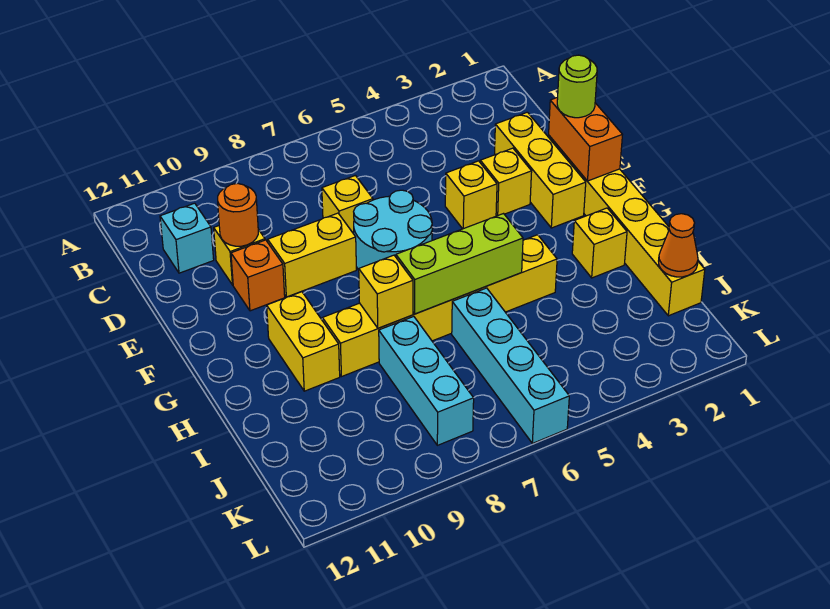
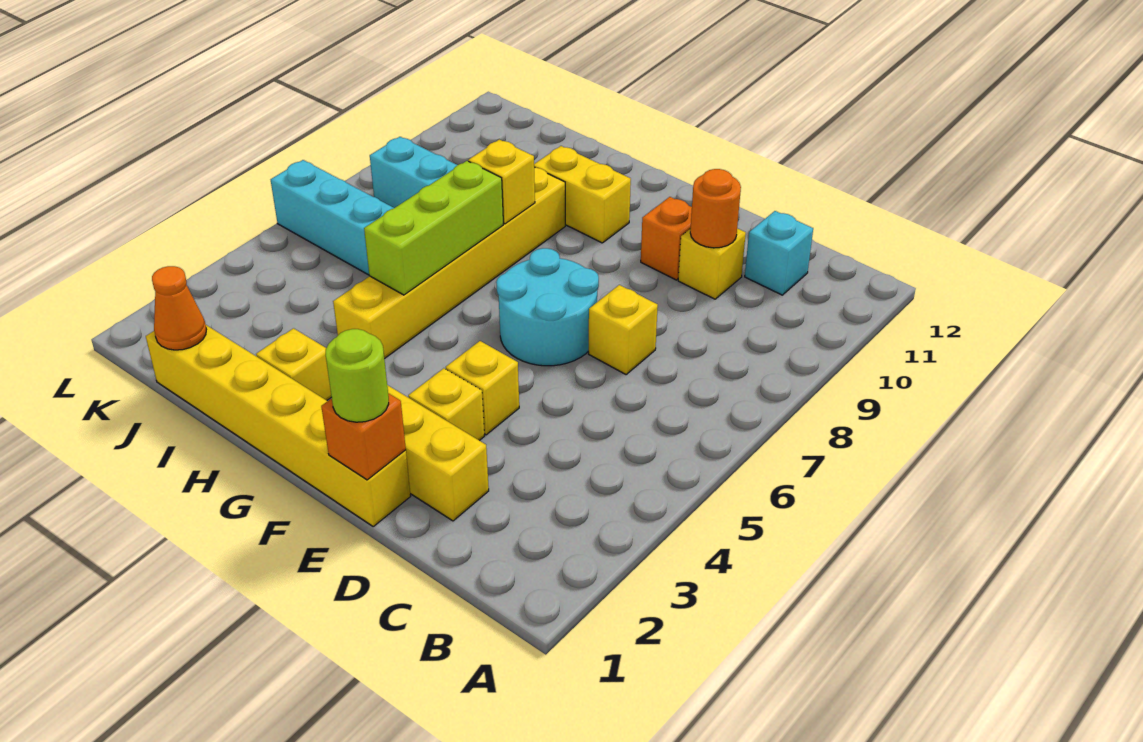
orange 1x2 brick [549,97,622,181] -> orange 1x1 brick [321,393,406,480]
yellow 1x2 brick [268,213,356,297] -> none

